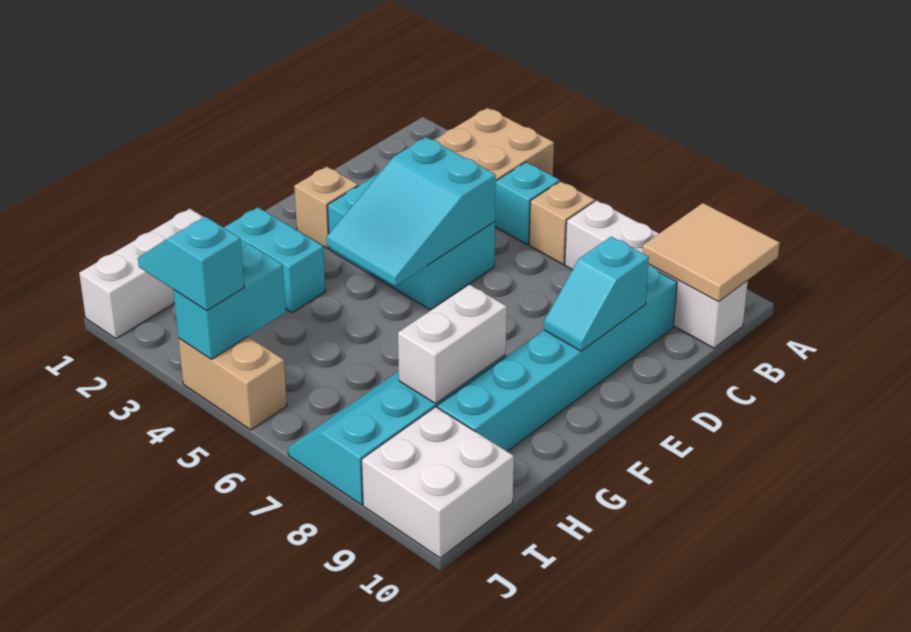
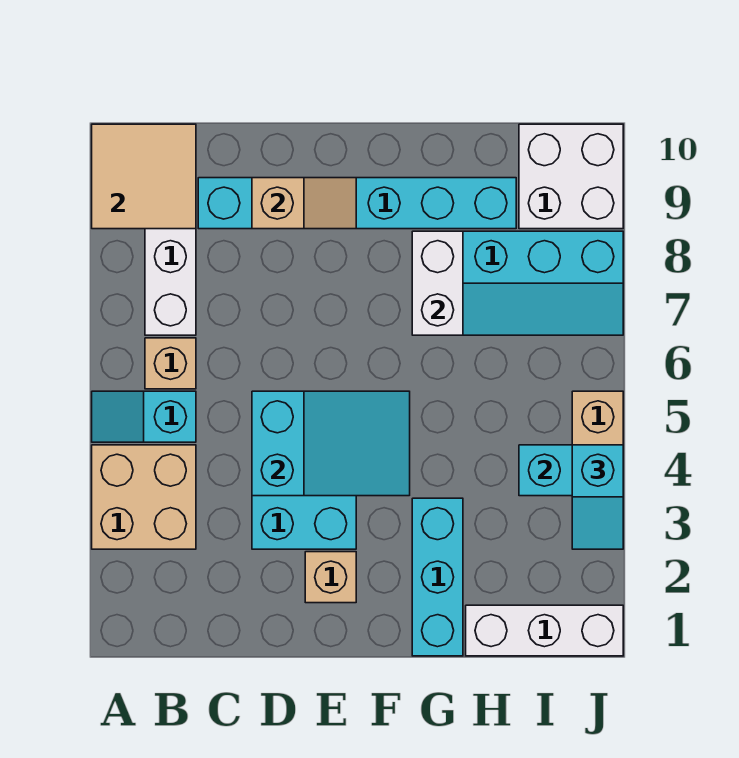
cyan 1x2 slope [544,237,649,351] -> tan 1x2 slope [252,178,356,229]
cyan 1x2 brick [224,207,326,312] -> cyan 1x3 brick [412,498,463,656]
white 1x2 brick [398,285,507,404] -> white 1x2 brick turned to [412,231,463,335]

